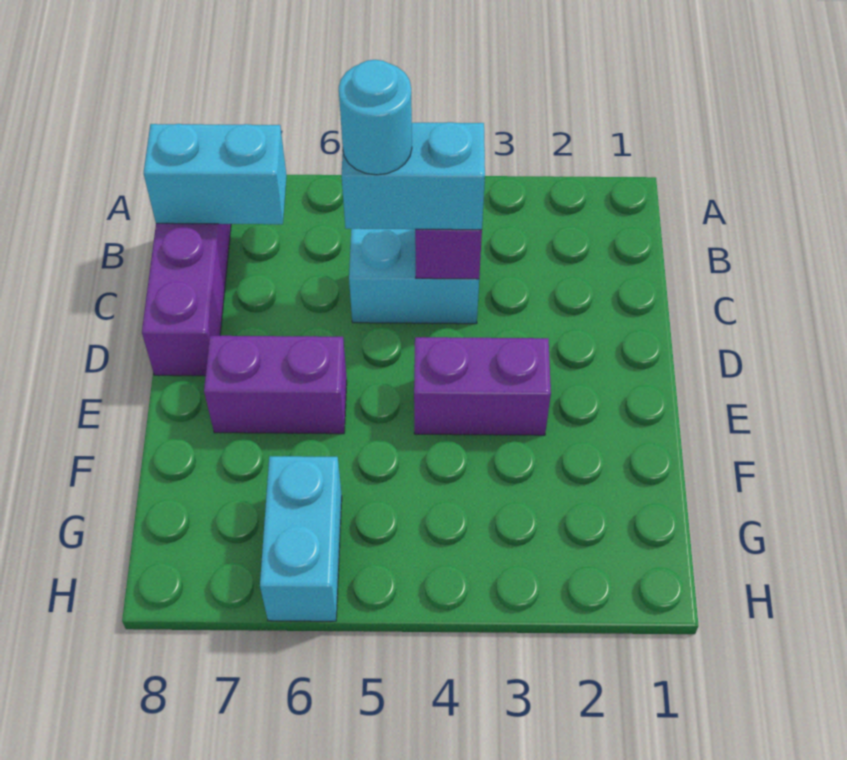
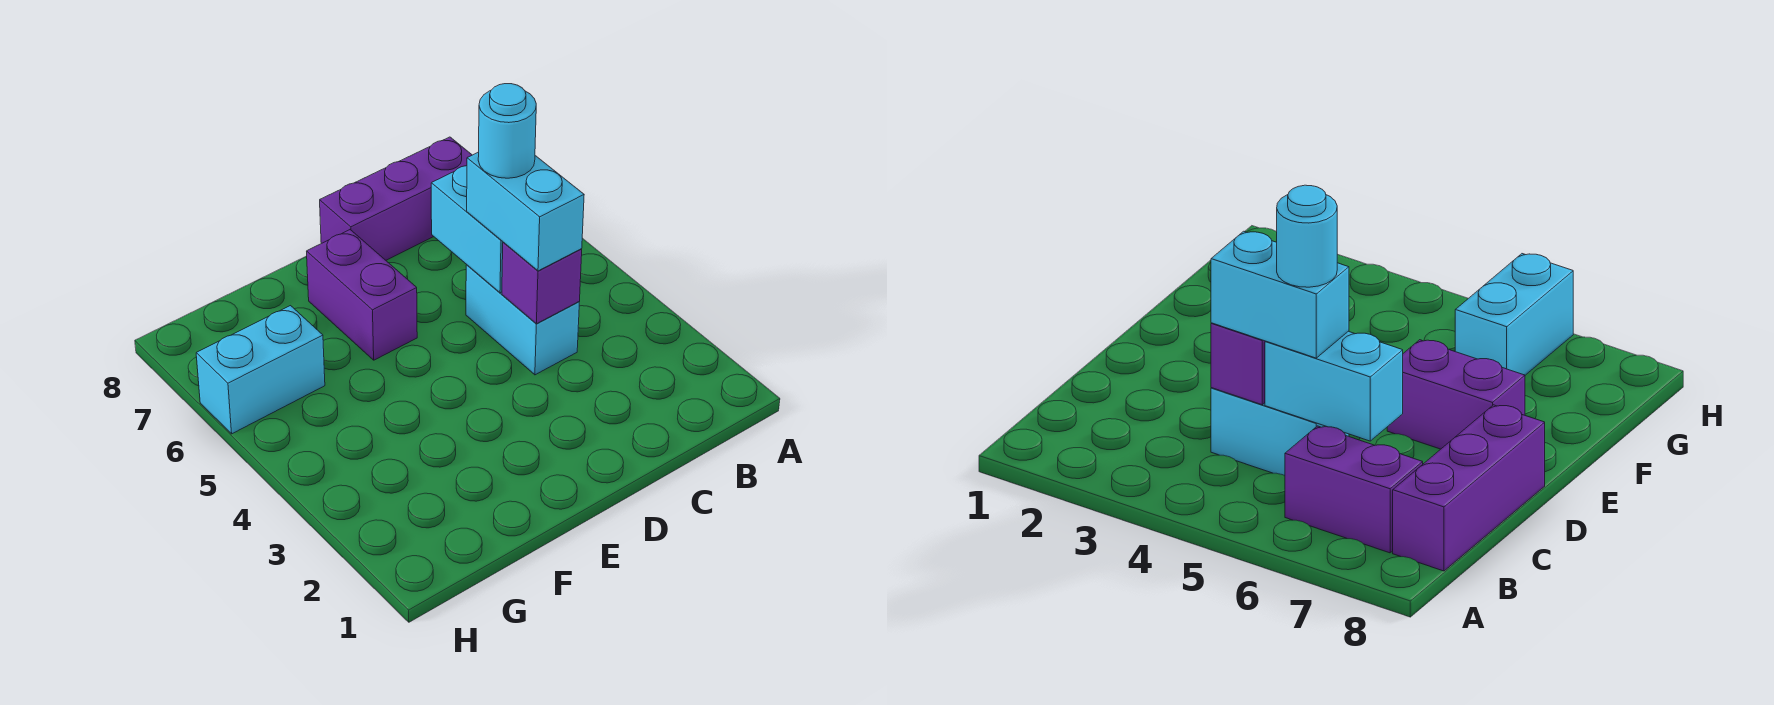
cyan 1x2 brick [144,124,287,224] -> cyan 1x2 brick moved to [431,166,503,293]
purple 1x2 brick [414,337,551,435] -> purple 1x2 brick moved to [1285,426,1423,553]

